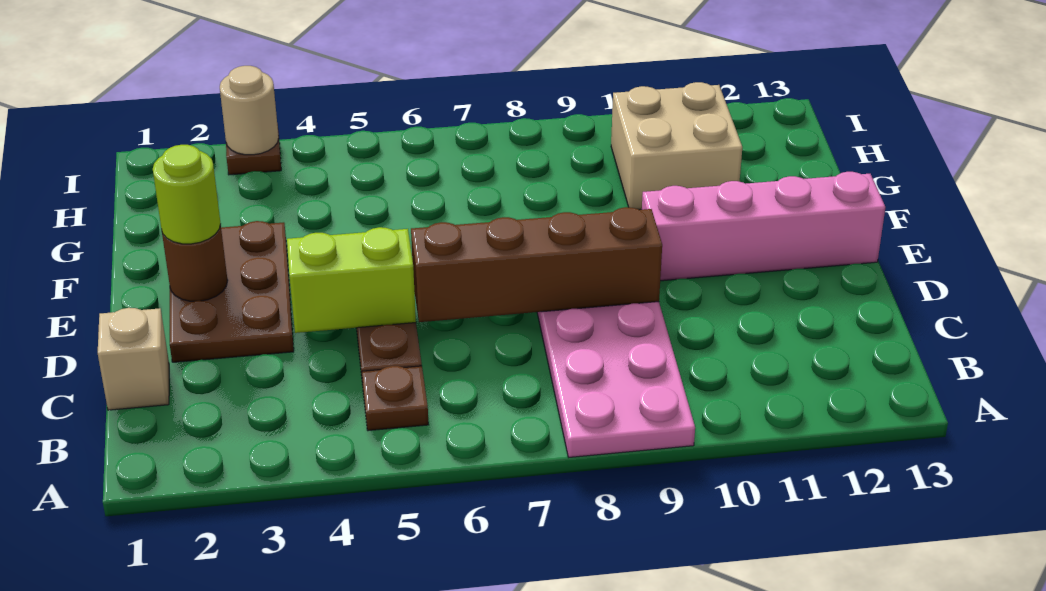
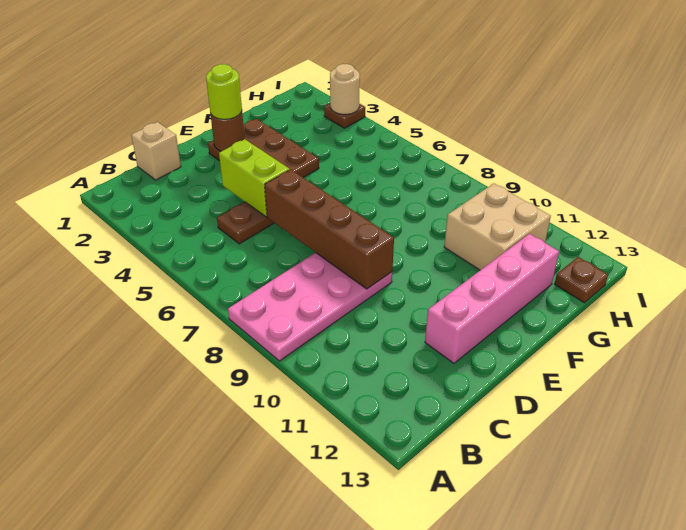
brown 1x1 plate [362,366,428,431] -> brown 1x1 plate moved to [555,257,608,303]
brown 2x3 plate [170,221,294,362] -> brown 2x3 plate turned to [208,119,319,178]
pink 1x4 brick [642,172,885,281] -> pink 1x4 brick turned to [425,234,559,363]

